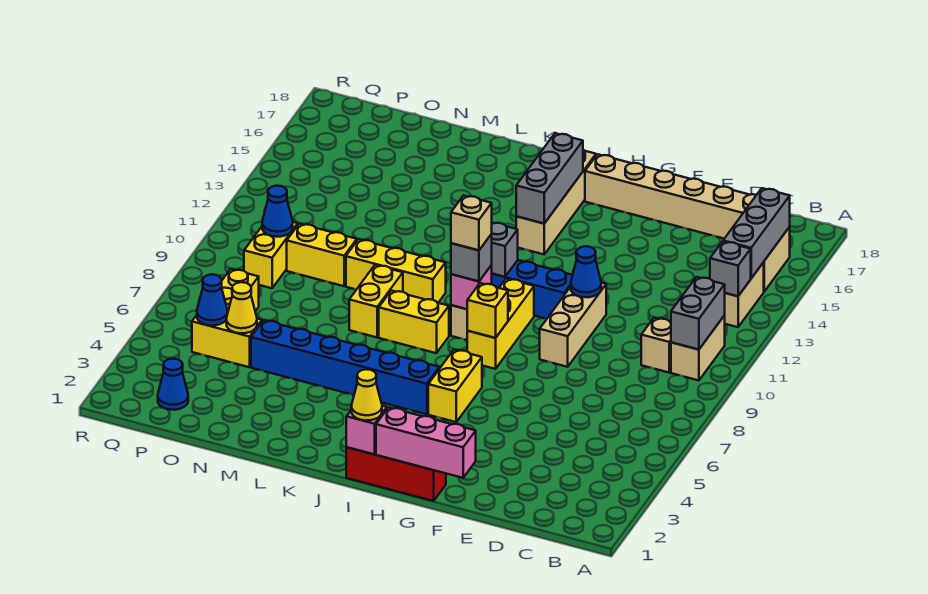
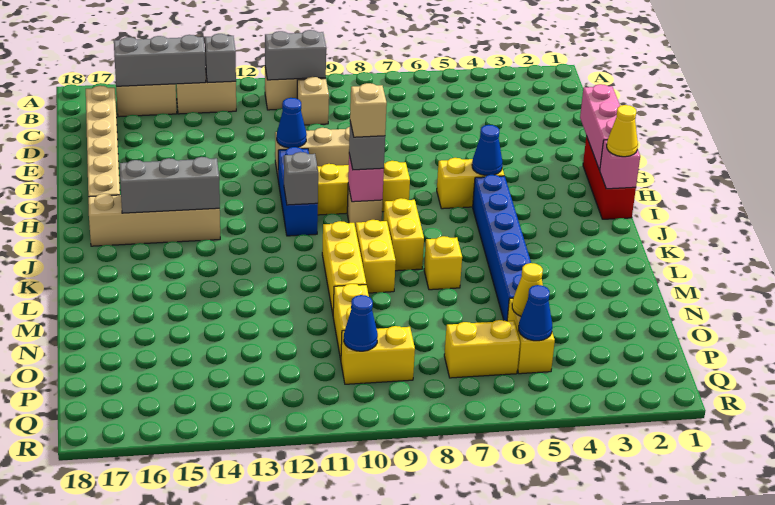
yellow 1x1 brick [467,283,508,338] -> yellow 1x1 brick moved to [424,236,462,290]
yellow 1x2 brick [349,265,403,337] -> yellow 1x2 brick turned to [356,220,396,293]
blue 1x1 cone [158,359,188,410] -> blue 1x1 cone moved to [472,125,502,175]

